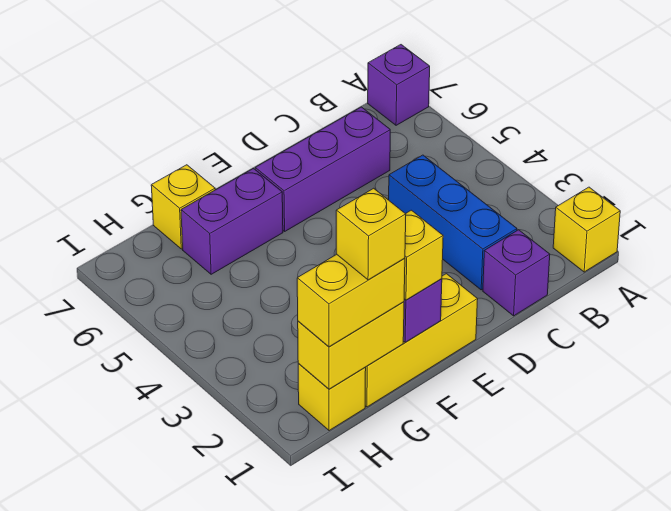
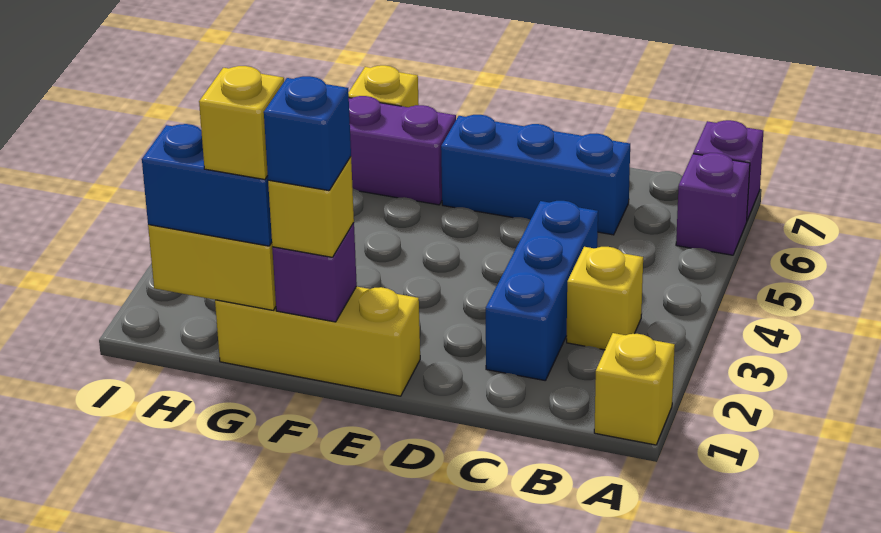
purple 1x1 brick [483,230,550,316] -> purple 1x1 brick moved to [676,153,750,255]
purple 1x3 brick [255,107,390,231] -> blue 1x3 brick [441,115,630,235]
none -> blue 1x1 brick [264,76,351,191]
yellow 1x2 brick [297,254,405,347] -> blue 1x2 brick [142,124,272,246]
yellow 1x1 brick [298,364,366,431] -> yellow 1x1 brick moved to [567,247,643,350]

